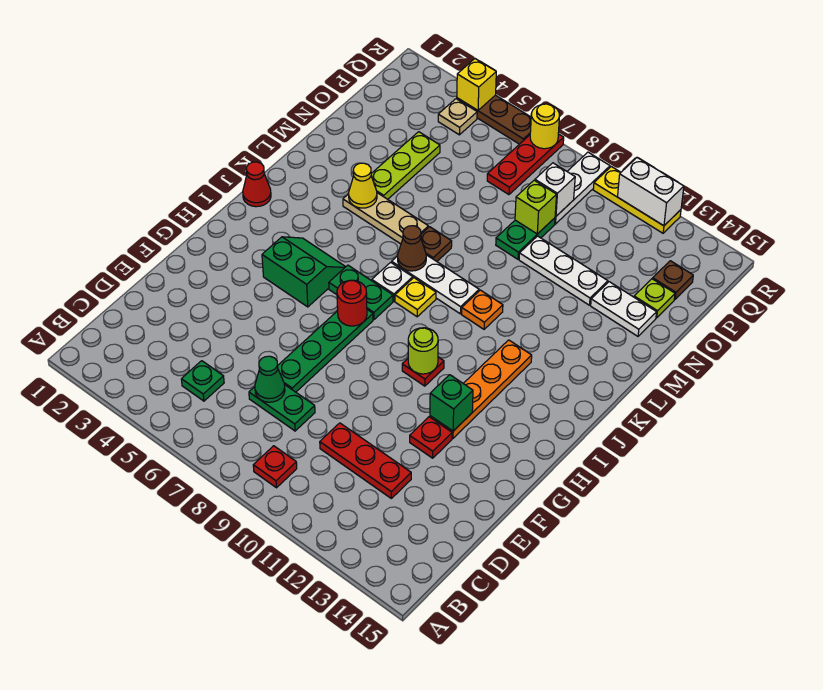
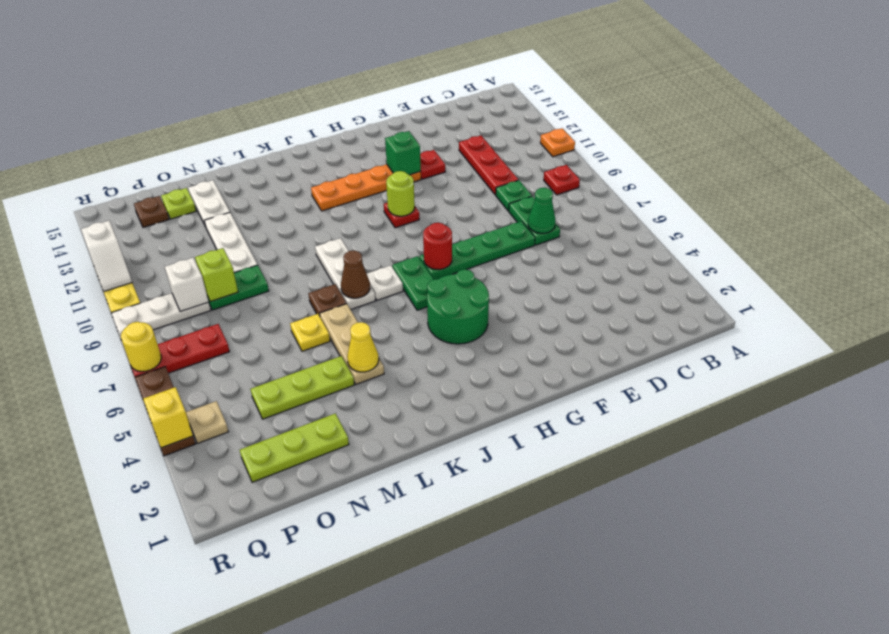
green 1x1 plate [181,361,224,401] -> green 1x1 plate moved to [496,180,532,211]
green 2x2 slope [262,237,345,307] -> green 2x2 round brick [427,269,489,344]
red 1x1 cone [243,162,271,207] -> none
yellow 1x1 plate [395,278,436,317] -> yellow 1x1 plate moved to [290,314,330,351]
orange 1x1 plate [462,290,503,329] -> orange 1x1 plate moved to [540,128,575,157]
none -> lime 1x3 plate [240,413,349,482]
white 1x2 brick [618,158,684,226] -> white 1x2 slope [81,221,132,291]

